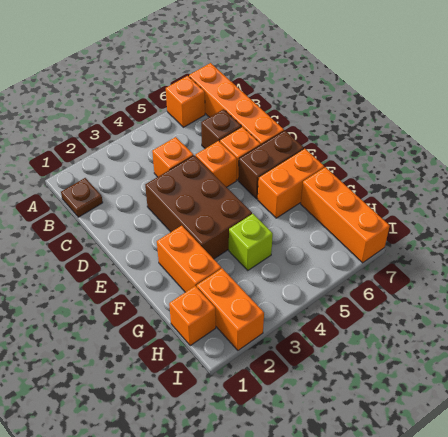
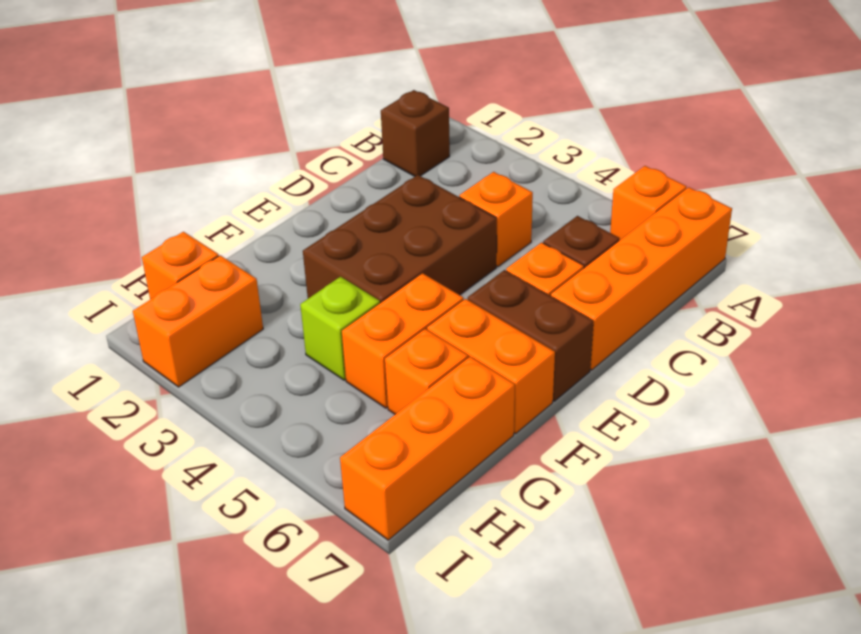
brown 1x1 plate [61,178,103,217] -> brown 1x1 brick [381,90,450,176]
orange 1x1 brick [195,141,237,187] -> orange 1x1 brick moved to [385,329,468,414]
orange 1x2 brick [157,226,221,292] -> orange 1x2 brick moved to [342,273,464,408]

